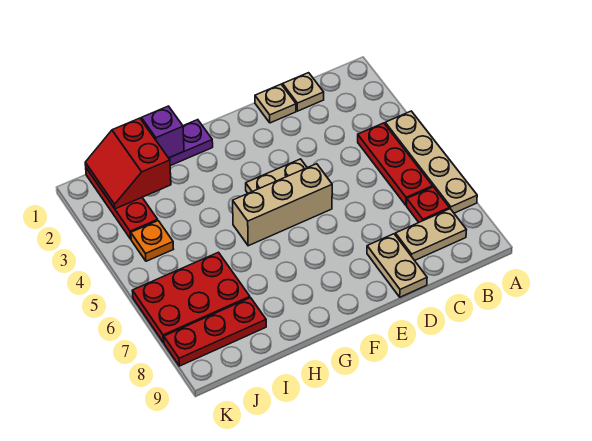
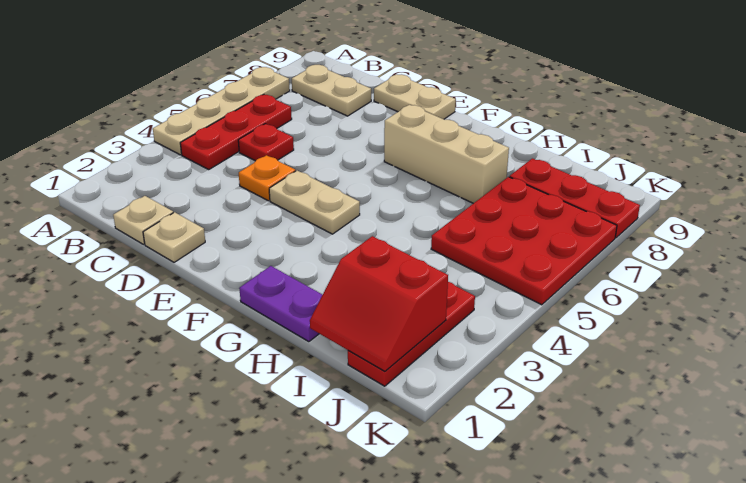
red 1x1 plate [407,187,449,222] -> red 1x1 plate moved to [238,124,294,161]
tan 1x2 plate [367,234,427,297] -> tan 1x2 plate turned to [374,74,456,119]
tan 1x3 brick [233,164,332,246] -> tan 1x3 brick moved to [384,105,509,203]
purple 1x1 brick [141,106,184,158] -> none
red 2x2 slope [85,118,171,209] -> red 2x2 slope turned to [310,236,448,371]
red 2x3 plate [132,252,250,343] -> red 3x3 plate [431,177,617,305]
orange 1x1 plate [131,221,173,261] -> orange 1x1 plate moved to [239,155,295,201]

